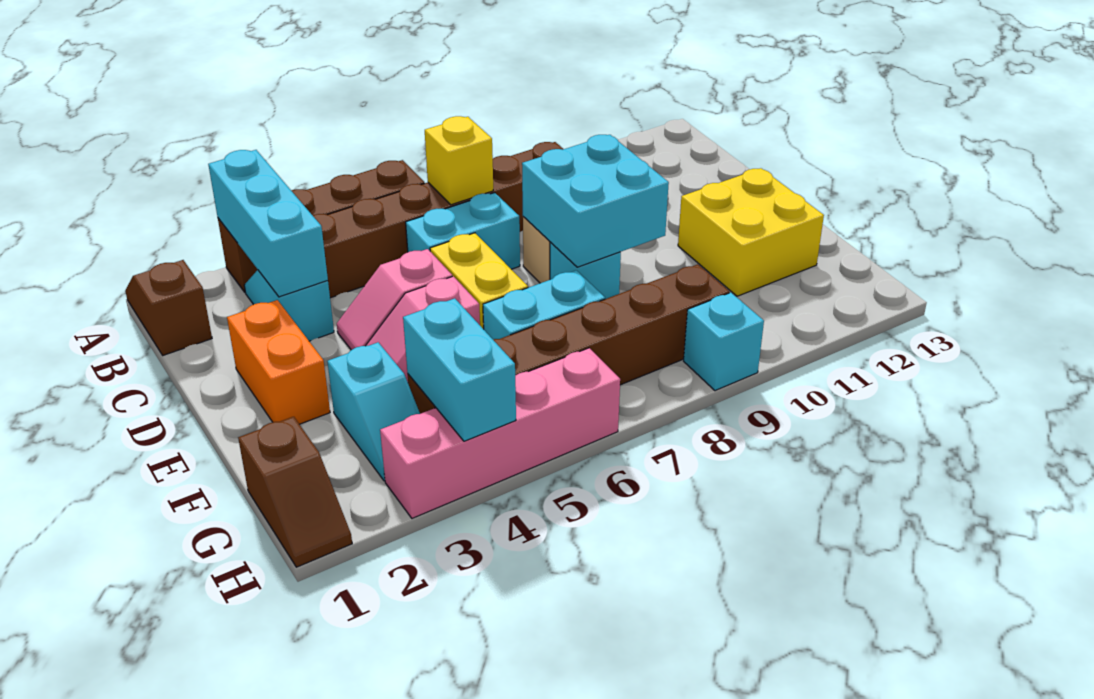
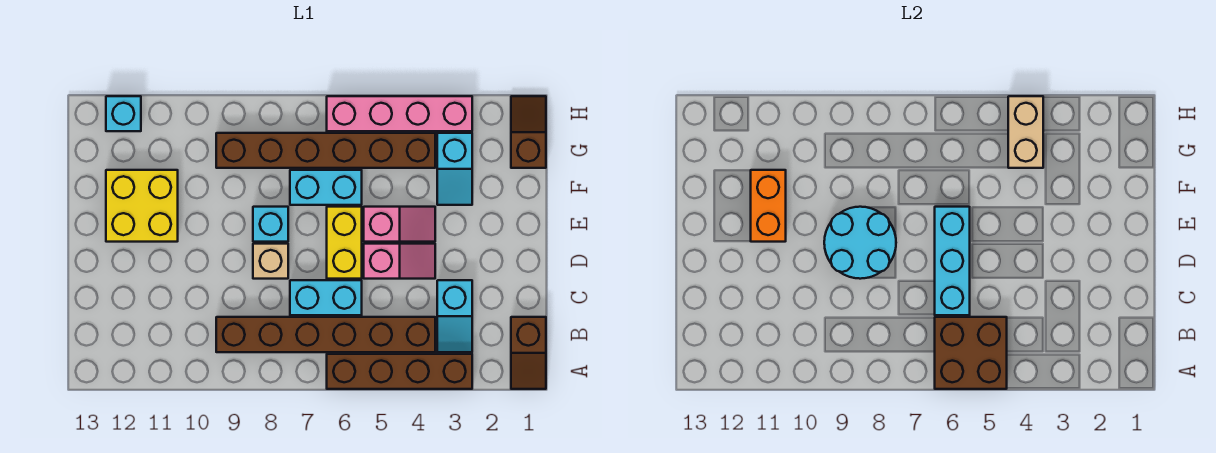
cyan 1x3 brick [208,150,328,297] -> cyan 1x3 brick moved to [935,207,970,315]
none -> brown 2x2 brick [935,317,1007,389]
yellow 1x1 brick [425,116,493,205] -> none
orange 1x2 brick [227,300,330,424] -> orange 1x2 brick moved to [751,170,786,242]
cyan 2x2 brick [522,135,669,267] -> cyan 2x2 round brick [824,207,896,279]
cyan 1x2 slope [327,342,420,481] -> cyan 1x2 slope turned to [437,133,472,205]
cyan 1x2 brick [403,298,516,441] -> tan 1x2 brick [1008,96,1043,168]
cyan 1x1 brick [684,293,764,391] -> cyan 1x1 brick moved to [106,96,141,131]

